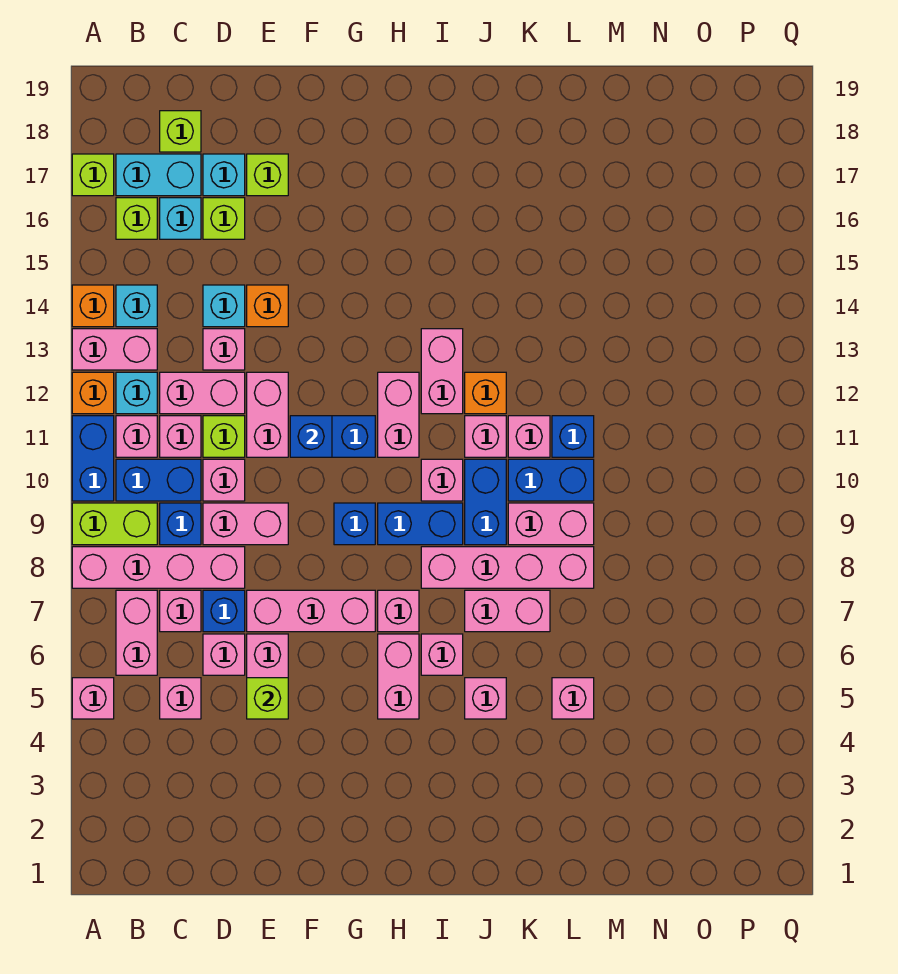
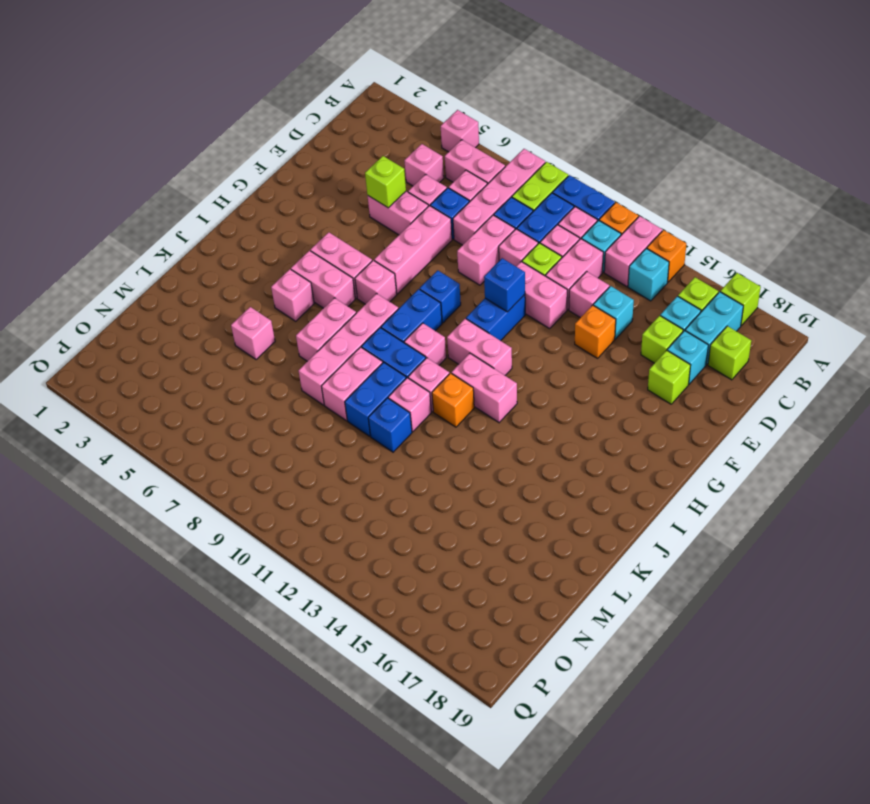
pink 1x1 brick [421,634,463,675] -> pink 1x2 brick [291,251,355,308]

